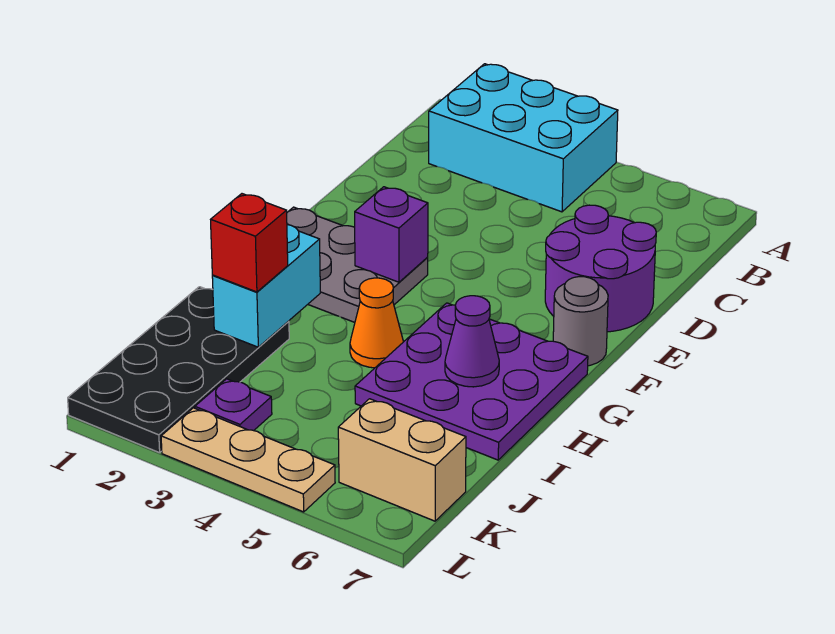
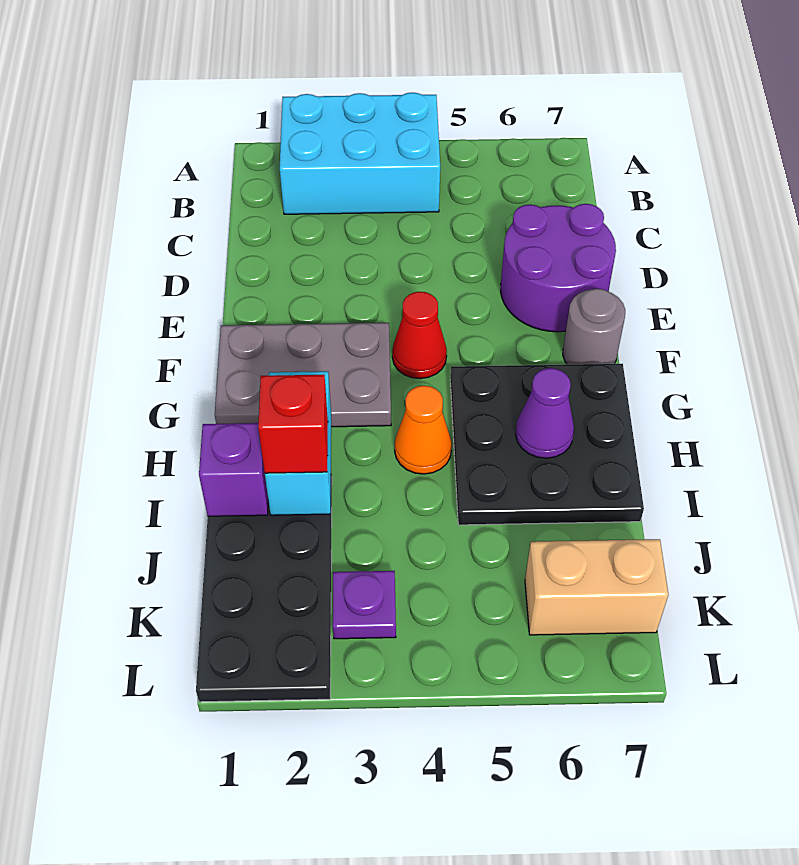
purple 1x1 brick [355,187,428,282] -> purple 1x1 brick moved to [199,423,268,516]
none -> red 1x1 cone [392,292,447,379]
purple 3x3 plate [355,303,588,460] -> black 3x3 plate [451,364,644,525]
tan 1x3 plate [161,408,335,512] -> none

